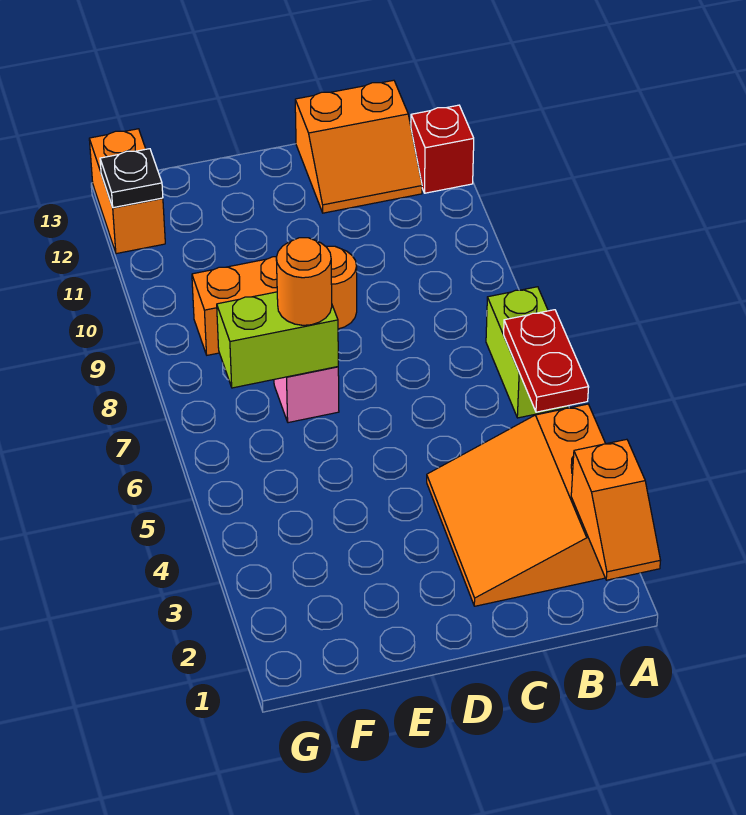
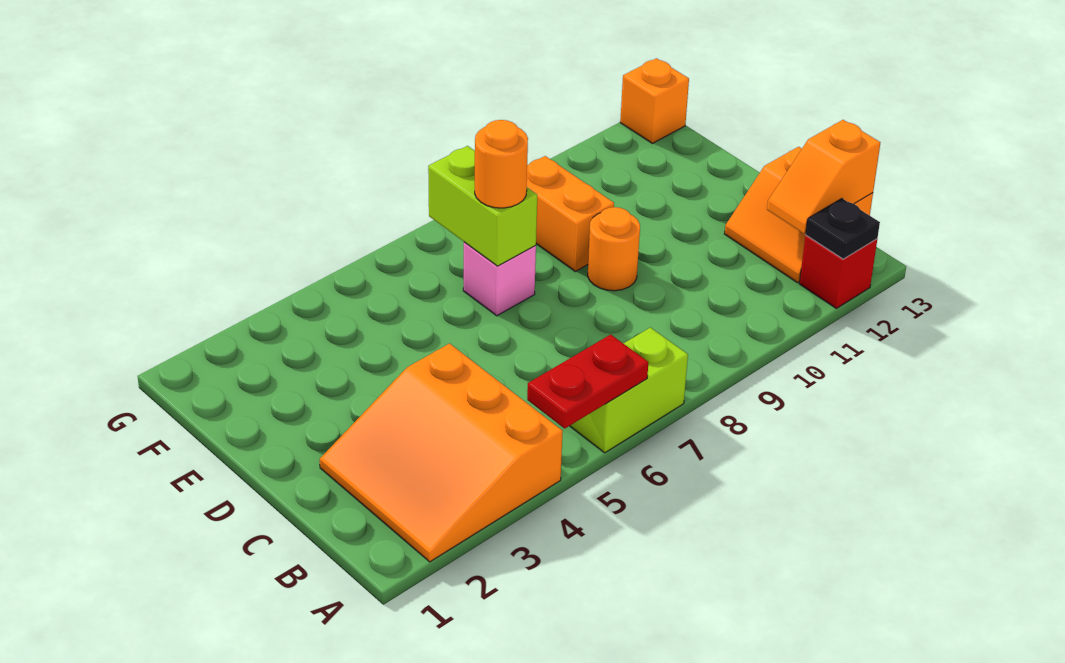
orange 1x2 slope [571,439,661,580] -> orange 1x2 slope moved to [767,120,880,233]
orange 3x3 slope [427,404,606,606] -> orange 3x3 slope turned to [320,344,563,562]
orange 1x2 brick [89,129,165,254] -> orange 1x1 brick [620,58,689,143]
black 1x1 plate [100,149,163,208] -> black 1x1 plate moved to [806,199,880,259]

